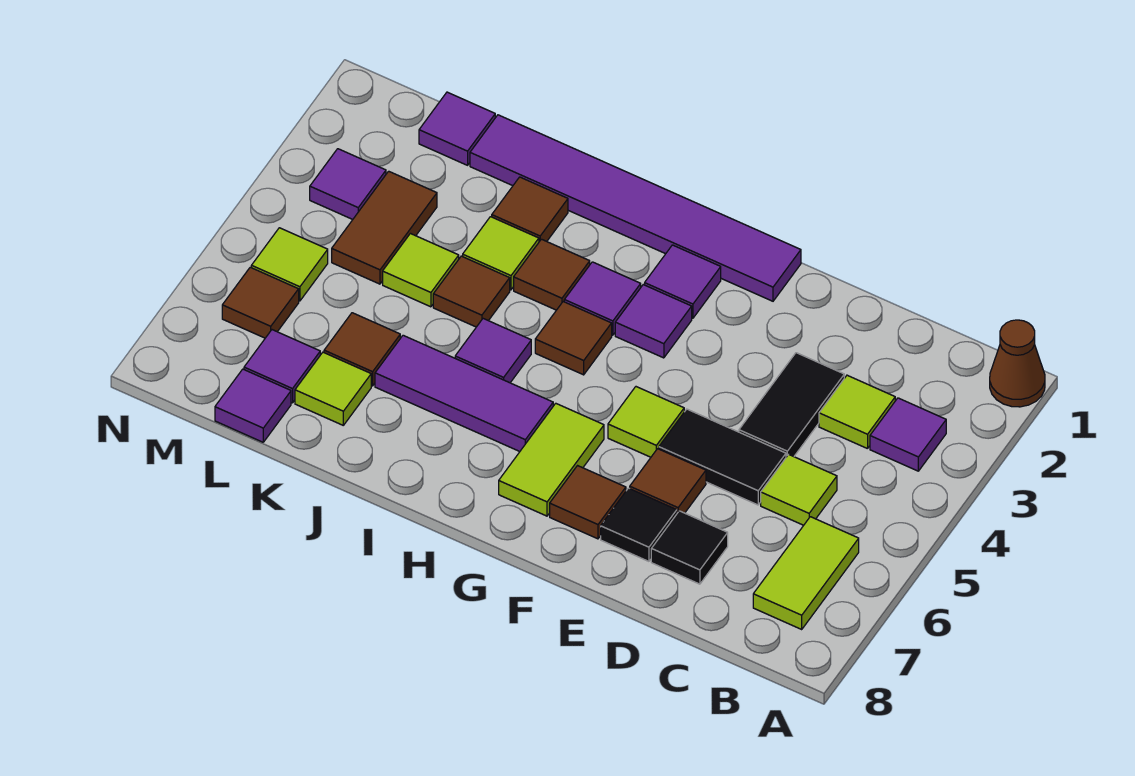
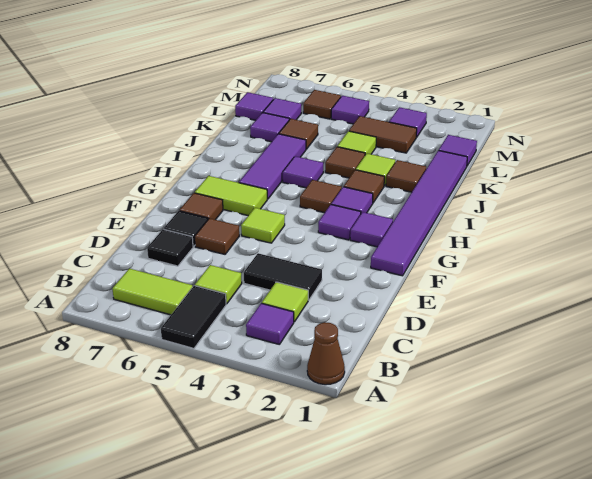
black 1x2 tile [659,409,786,505] -> black 1x2 tile moved to [161,286,226,348]
lime 1x1 tile [295,352,371,425] -> purple 1x1 tile [250,113,289,142]
lime 1x1 tile [251,228,328,301] -> purple 1x1 tile [331,96,369,124]

